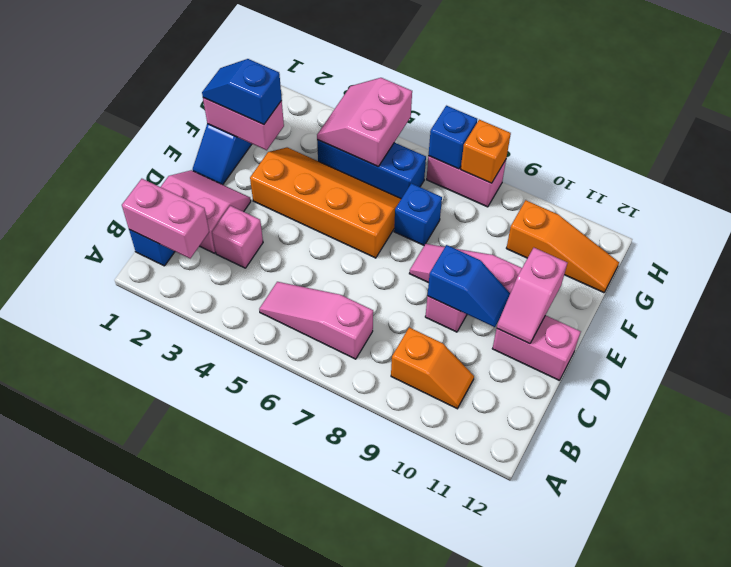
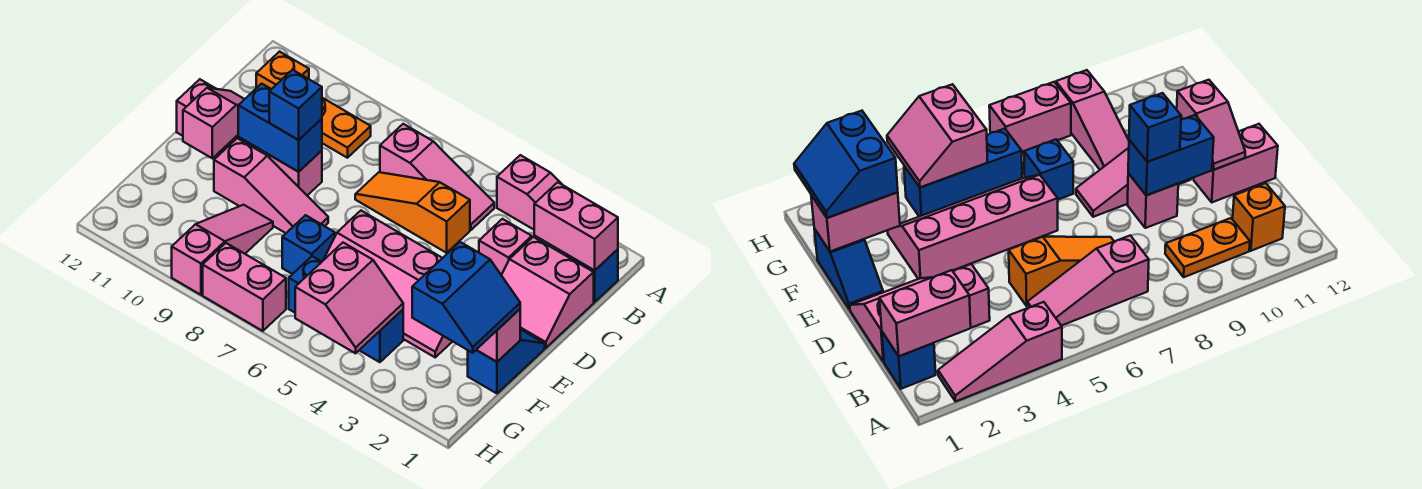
none -> pink 1x3 slope [497,155,561,230]
orange 1x2 slope [391,327,474,409] -> orange 1x2 plate [322,98,371,158]
blue 1x2 slope [427,245,510,327] -> blue 1x2 brick [238,84,322,172]
orange 2x4 slope [250,147,401,258] -> pink 2x4 slope [324,211,453,357]
blue 1x2 slope [202,59,282,125] -> blue 2x2 slope [412,242,520,353]
none -> pink 1x3 slope [172,205,273,295]
orange 1x3 slope [506,200,619,293] -> orange 1x3 slope moved to [355,172,470,253]
blue 1x1 brick [428,106,477,169] -> blue 1x1 brick moved to [269,70,322,140]
orange 1x1 brick [461,120,511,183] -> orange 1x1 brick moved to [256,52,309,89]

